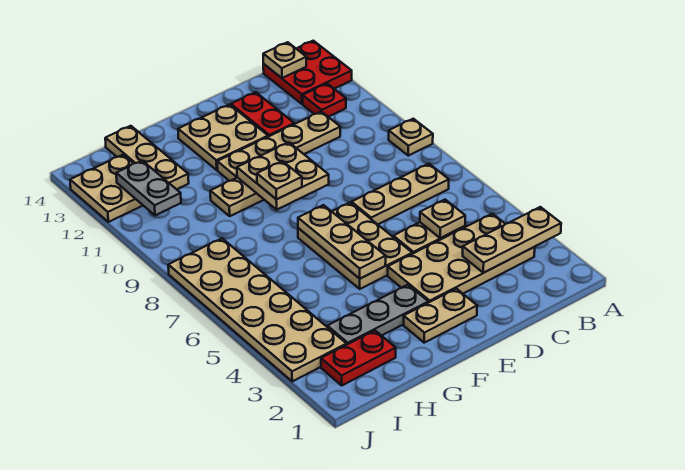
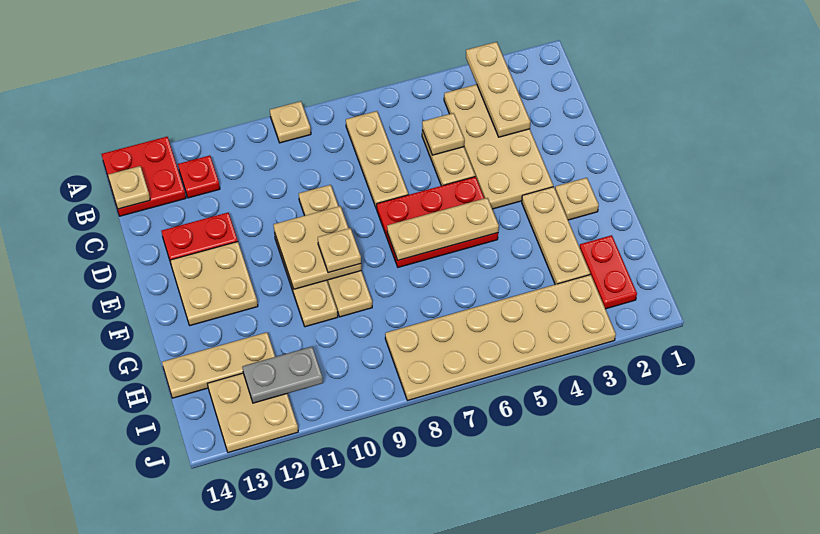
tan 1x4 plate [217,112,340,181] -> tan 1x4 plate moved to [299,185,372,317]
tan 1x2 plate [404,289,477,343] -> tan 1x1 plate [555,178,599,220]
tan 2x3 plate [298,202,412,289] -> red 2x3 plate [377,177,498,267]
grey 1x3 plate [327,285,428,345] -> tan 1x3 plate [522,187,590,284]

